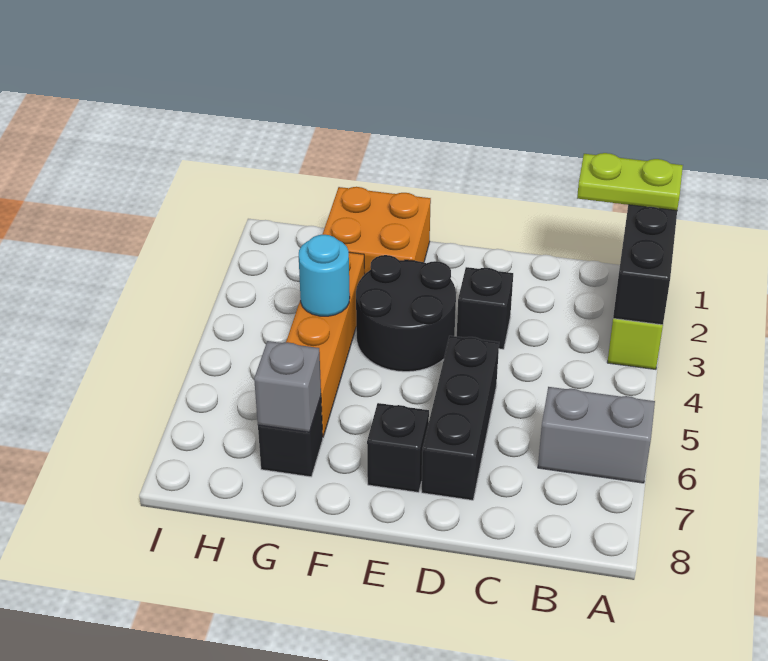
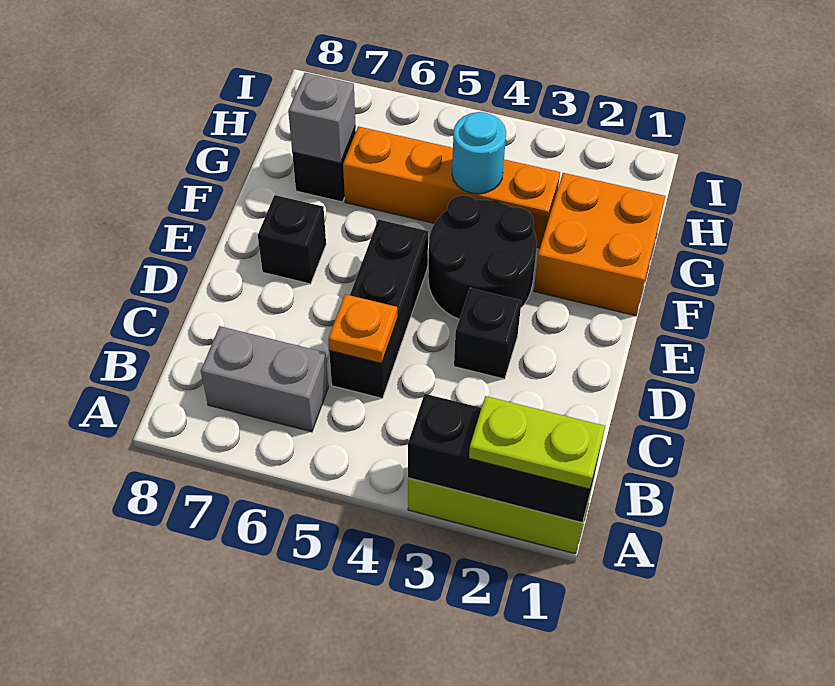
lime 1x2 plate [577,153,683,210] -> lime 1x2 plate turned to [469,396,605,489]
grey 1x2 brick [538,387,655,483] -> grey 1x2 brick turned to [201,326,328,432]
none -> orange 1x1 plate [328,294,397,363]
black 1x3 brick [422,336,499,500] -> black 1x3 brick turned to [329,219,428,398]

